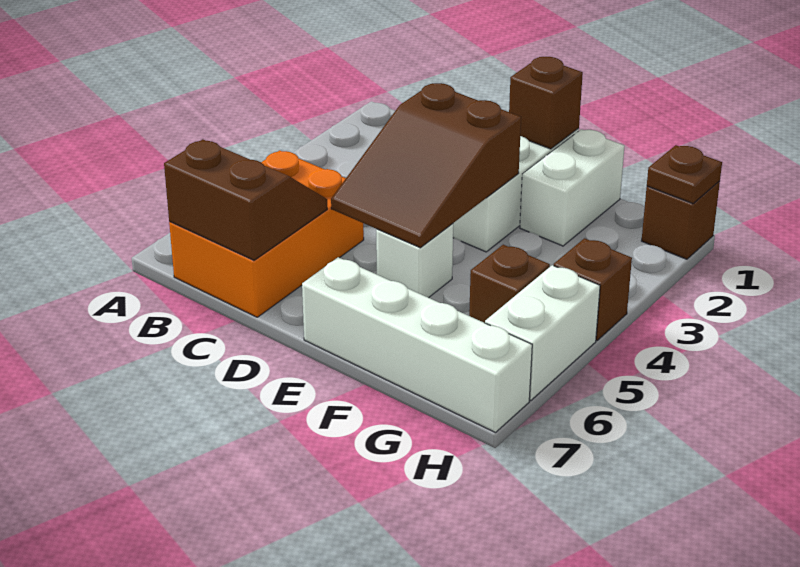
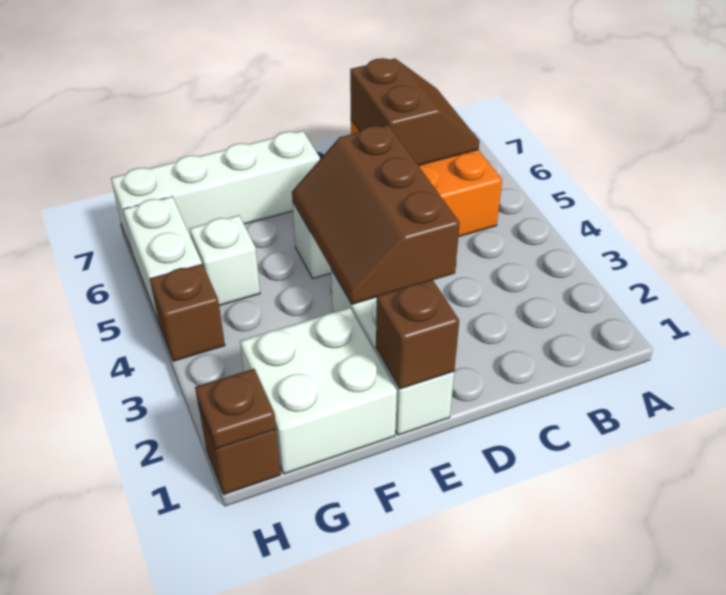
brown 2x2 slope [164,139,327,260] -> brown 2x2 slope turned to [350,58,479,166]
brown 2x3 slope [331,83,521,248] -> brown 2x3 slope turned to [292,125,460,304]
white 1x2 brick [520,129,624,246] -> white 2x2 brick [240,308,397,474]
brown 1x1 brick [469,245,550,323] -> white 1x1 brick [190,215,260,306]

